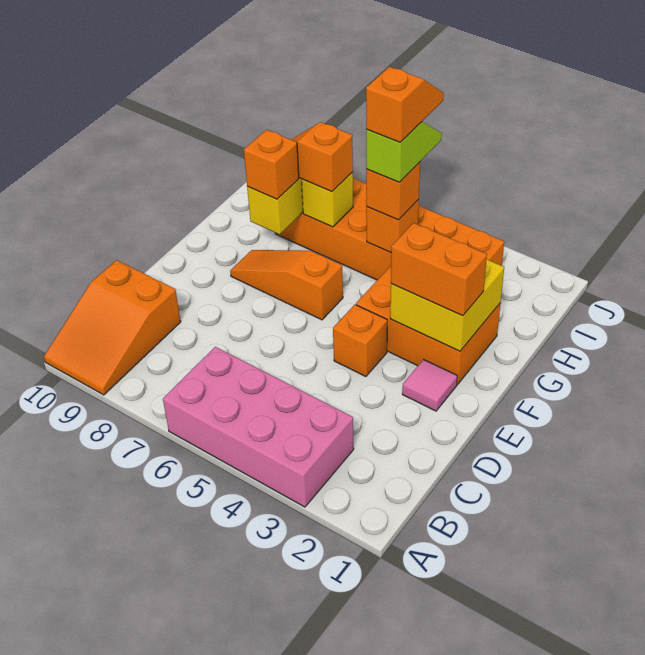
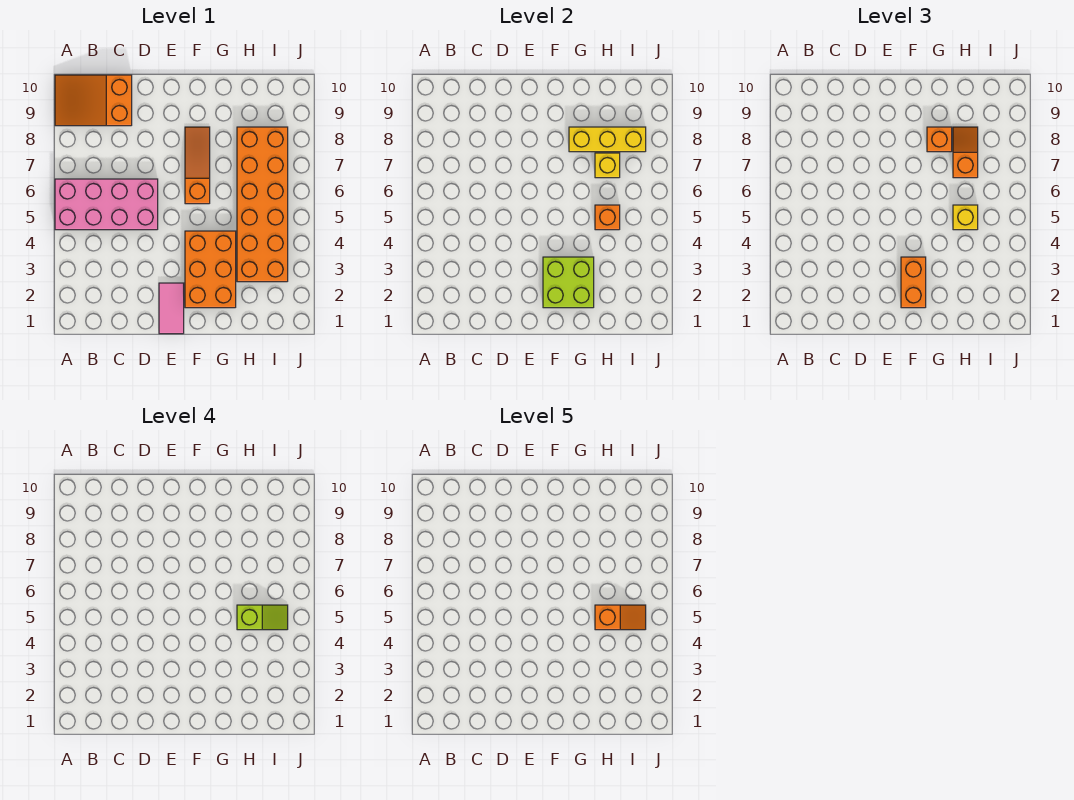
pink 2x4 brick [163,347,354,507] -> pink 2x4 brick turned to [55,179,158,230]
pink 1x1 tile [402,360,457,411] -> pink 1x2 tile [159,283,184,334]
orange 1x1 brick [333,305,387,376] -> none
yellow 2x2 brick [390,260,504,351] -> lime 2x2 brick [543,257,594,308]
orange 1x1 brick [366,162,420,220] -> yellow 1x1 brick [953,205,978,230]

